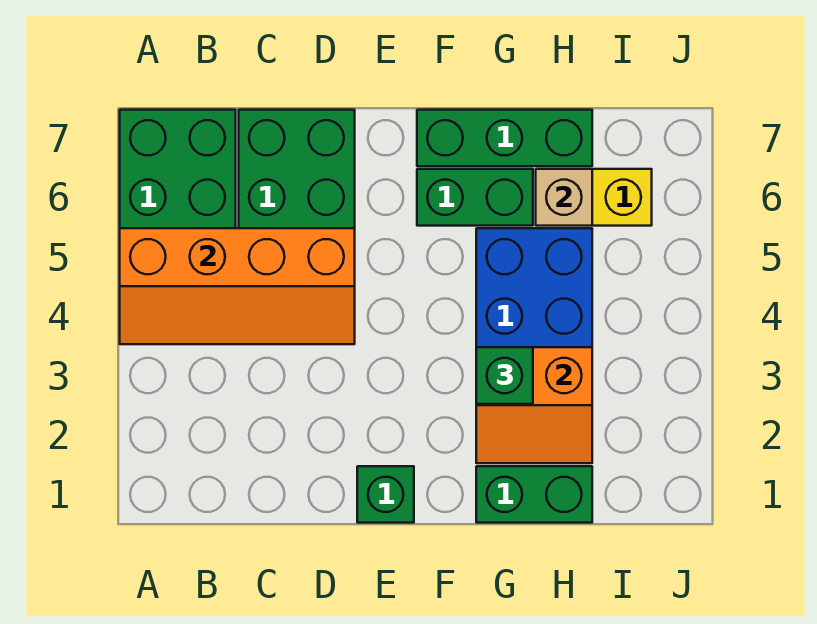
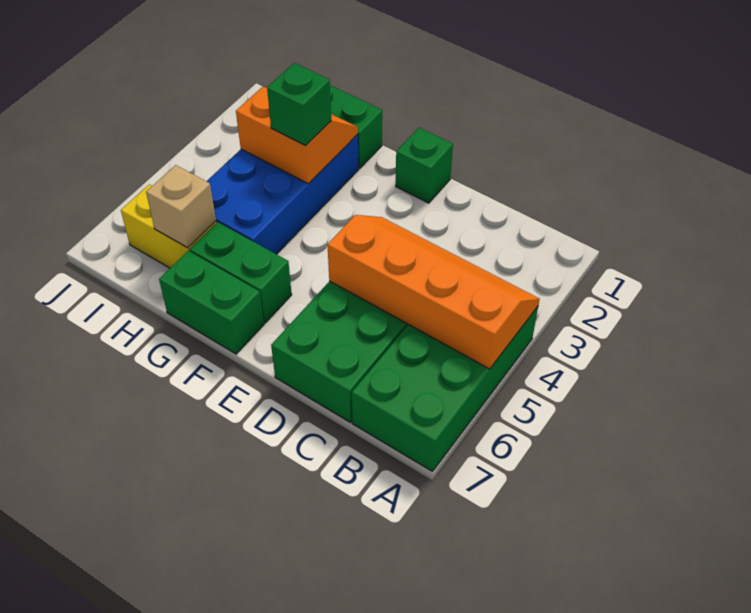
green 1x3 brick [417,110,592,166] -> green 1x2 brick [159,251,264,354]

